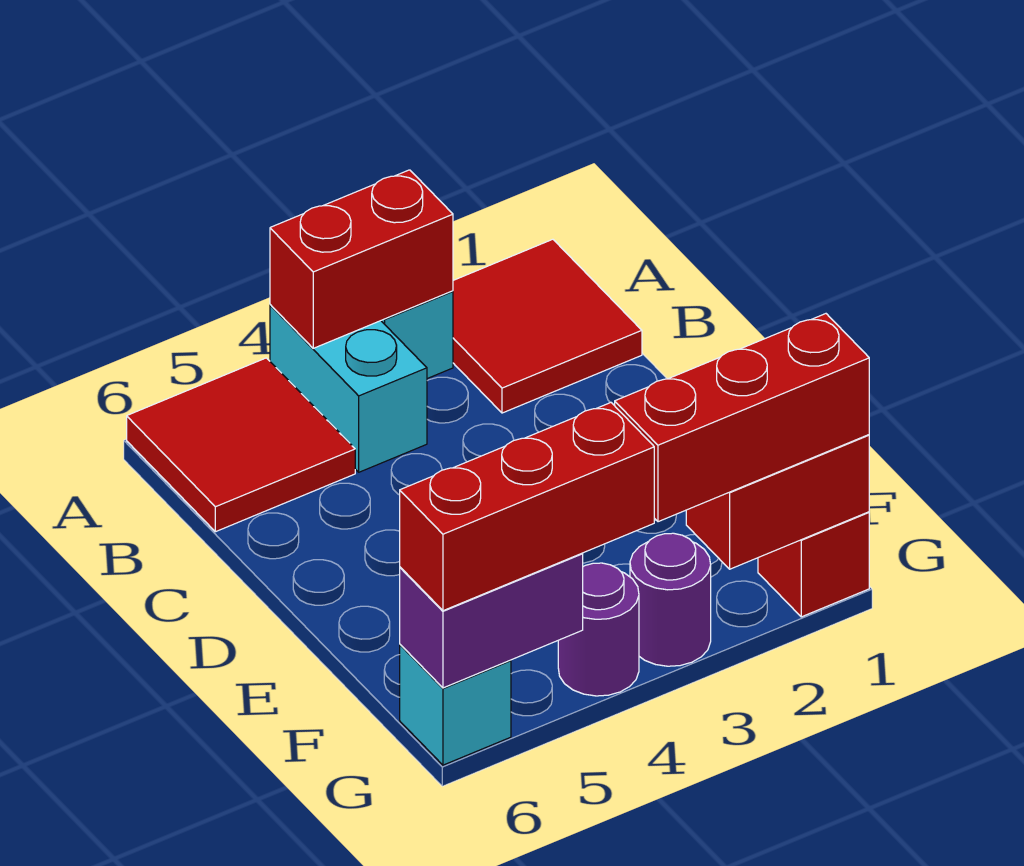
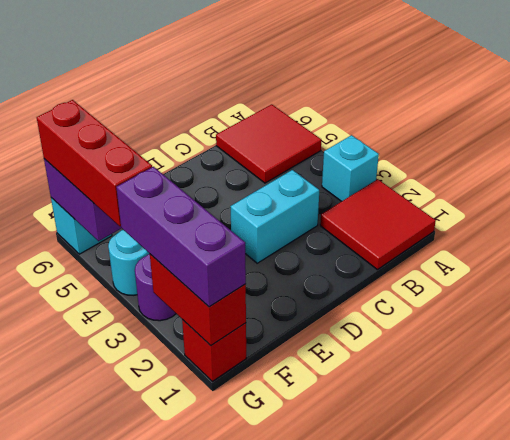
red 1x2 brick [270,170,453,348] -> none
cyan 1x2 brick [270,305,427,472] -> cyan 1x2 brick moved to [230,170,319,263]
red 1x3 brick [615,314,869,522] -> purple 1x3 brick [116,167,246,307]
purple 1x1 round brick [558,563,639,696] -> cyan 1x1 round brick [108,230,150,295]

